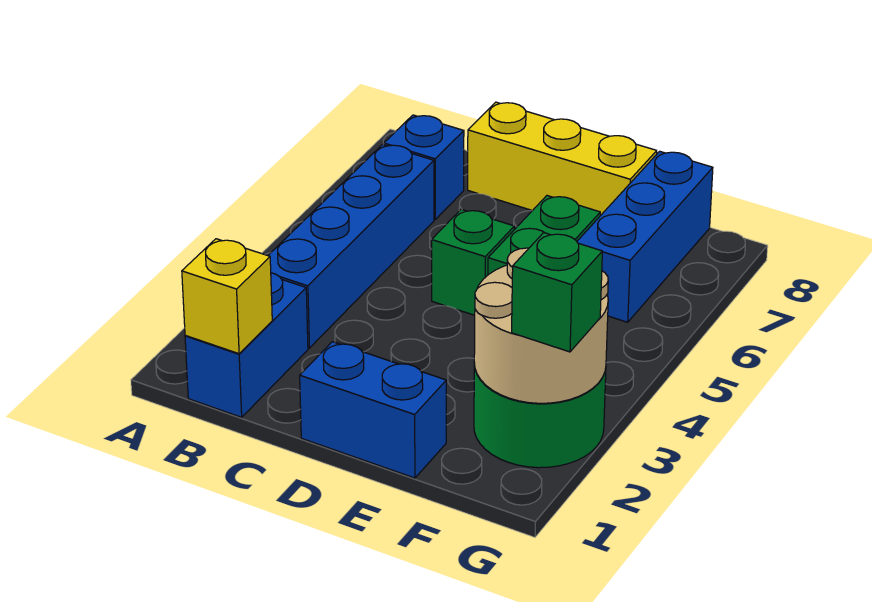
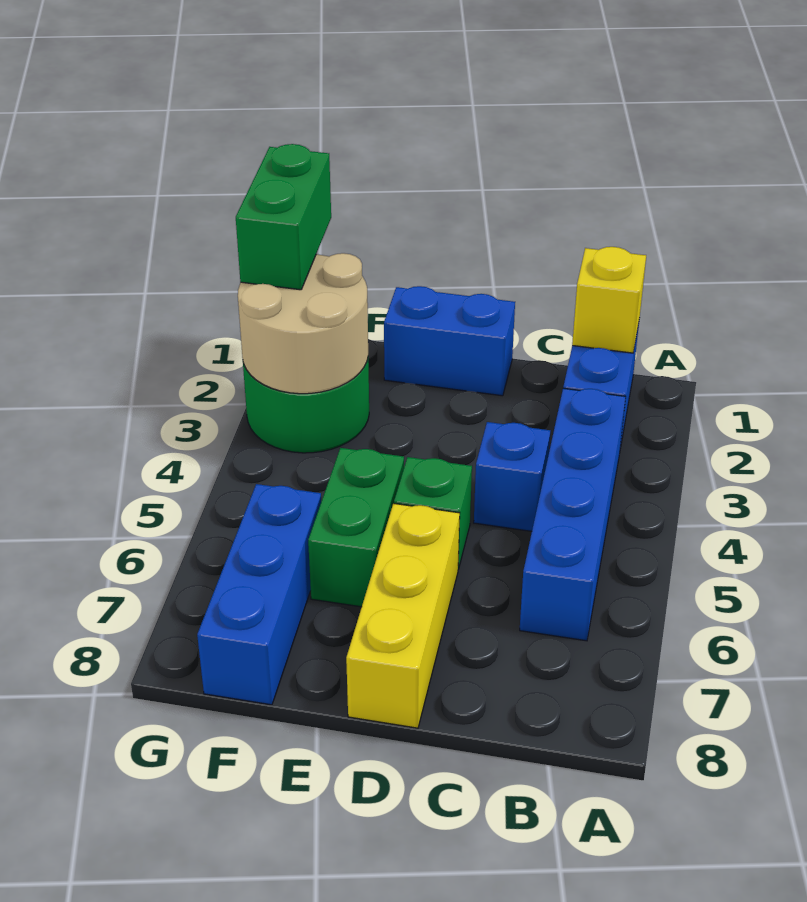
blue 1x1 brick [384,115,464,219] -> blue 1x1 brick moved to [474,422,550,531]
yellow 1x3 brick [468,102,657,216] -> yellow 1x3 brick turned to [346,503,460,728]
green 1x1 brick [512,233,602,352] -> green 1x2 brick [236,144,331,290]

